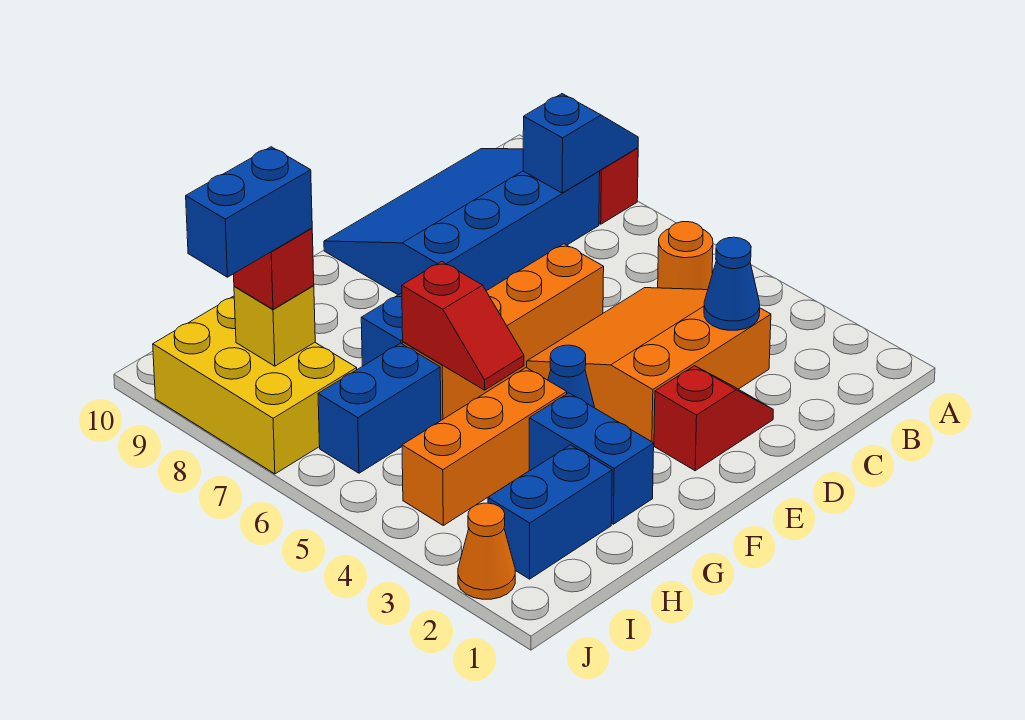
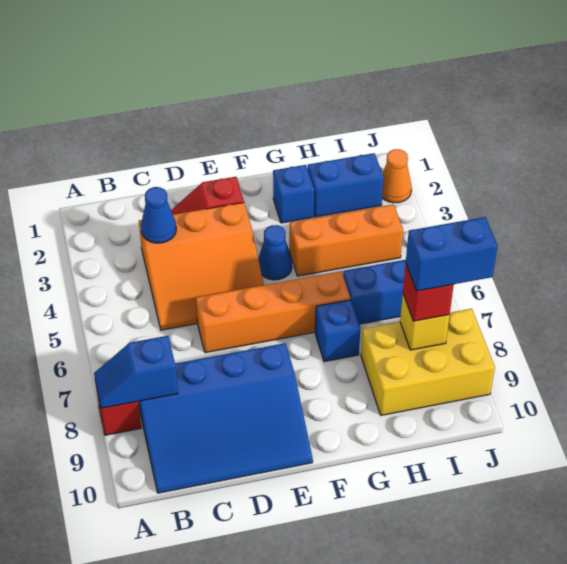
orange 1x1 round brick [658,222,713,290] -> none
blue 1x2 brick [529,393,654,524] -> blue 1x1 brick [273,165,314,223]
red 1x2 slope [402,261,524,390] -> none
yellow 2x3 brick [153,296,357,474] -> yellow 2x3 brick turned to [361,309,495,415]

